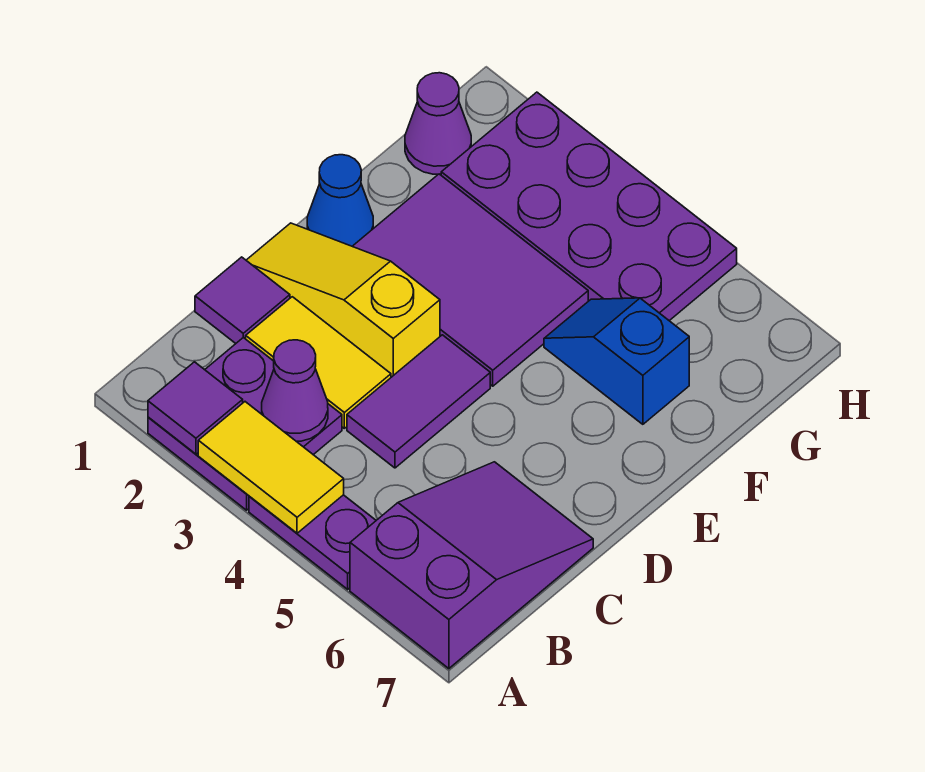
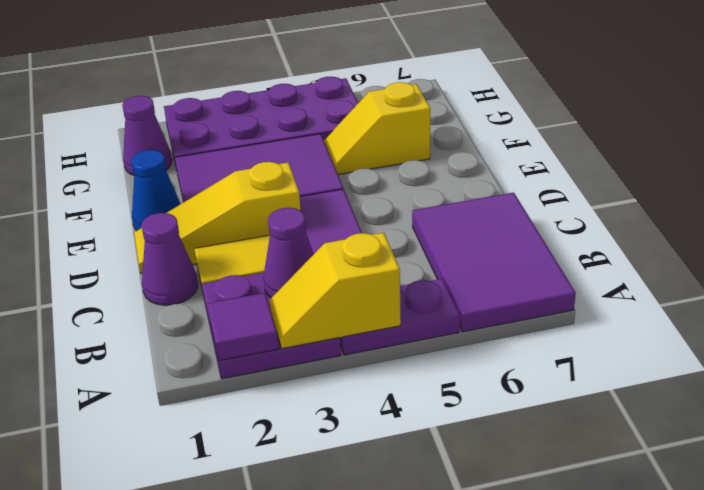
yellow 1x2 tile [198,402,344,533] -> yellow 1x2 slope [269,233,401,349]
purple 2x3 slope [350,462,593,669] -> purple 2x3 tile [412,193,576,332]
purple 1x1 tile [195,257,290,343] -> purple 1x1 cone [141,213,198,305]
blue 1x2 slope [544,298,689,424] -> yellow 1x2 slope [324,82,430,174]

